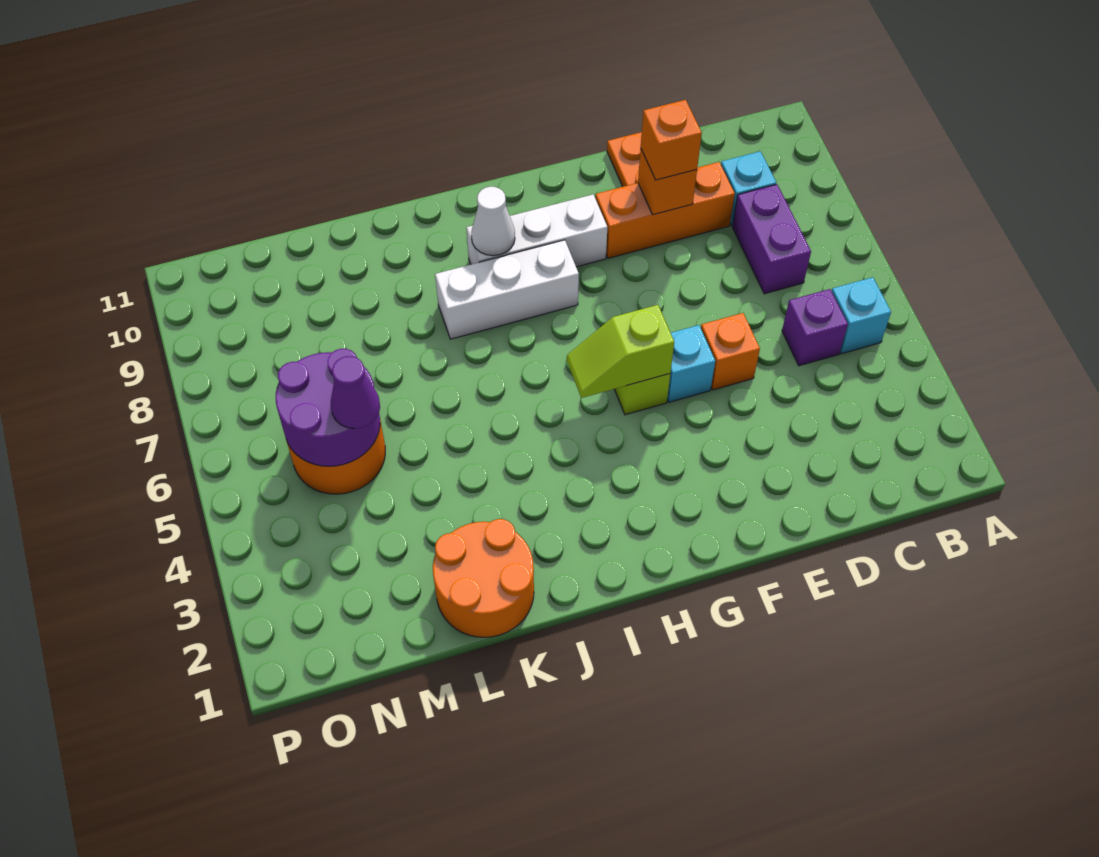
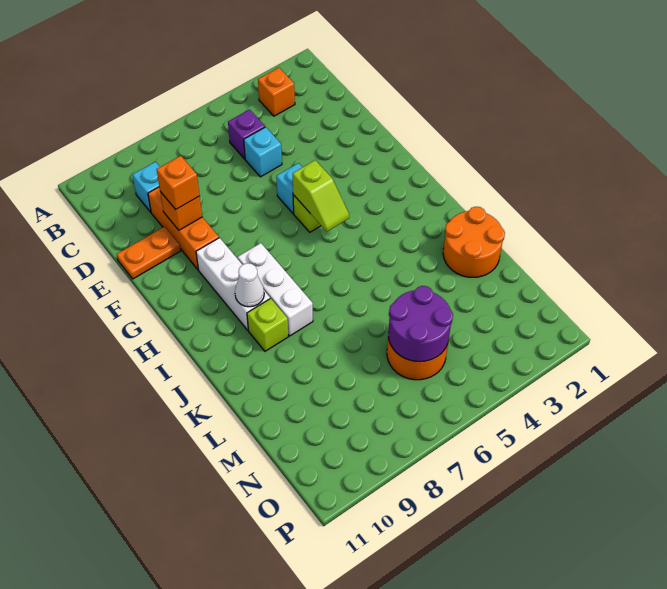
cyan 1x1 brick [832,277,891,354] -> cyan 1x1 brick moved to [244,127,282,177]
purple 1x2 brick [732,184,811,294] -> none
orange 1x1 brick [701,313,760,390] -> orange 1x1 brick moved to [258,68,295,116]
none -> lime 1x1 brick [247,299,288,351]
purple 1x1 cone [331,356,380,429] -> none

